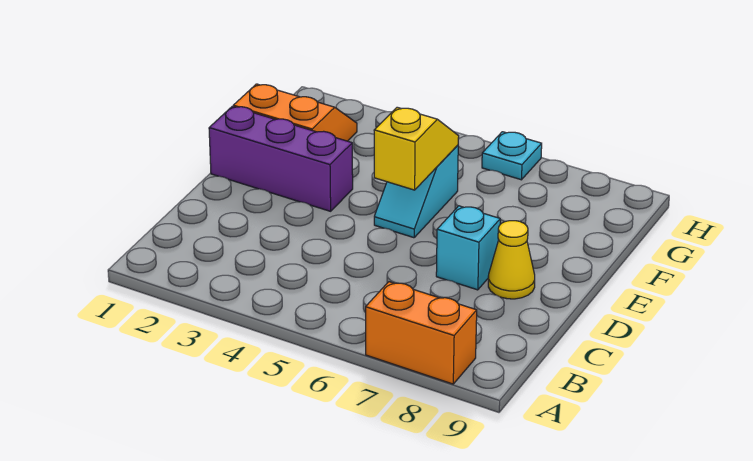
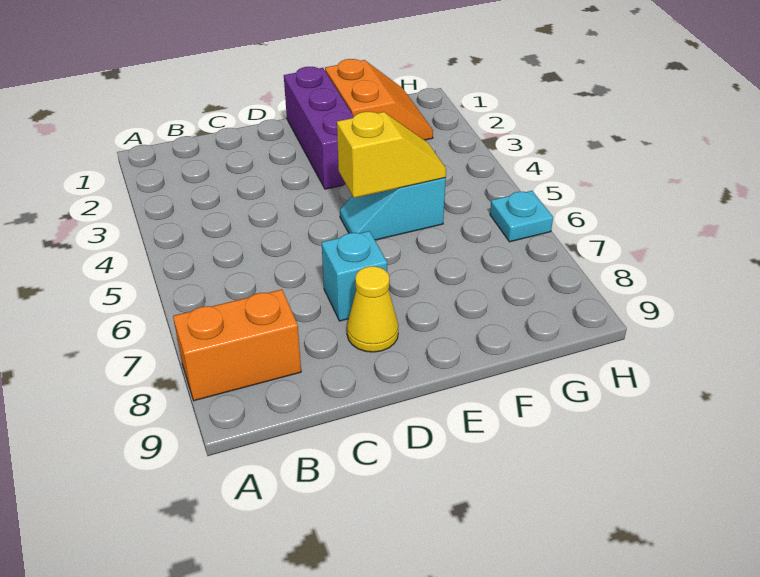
orange 1x2 brick [366,282,477,384] -> orange 1x2 brick turned to [173,289,301,401]

